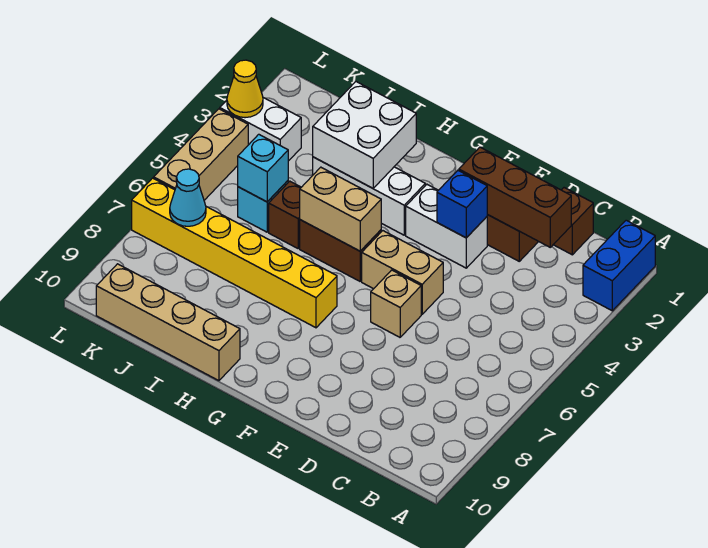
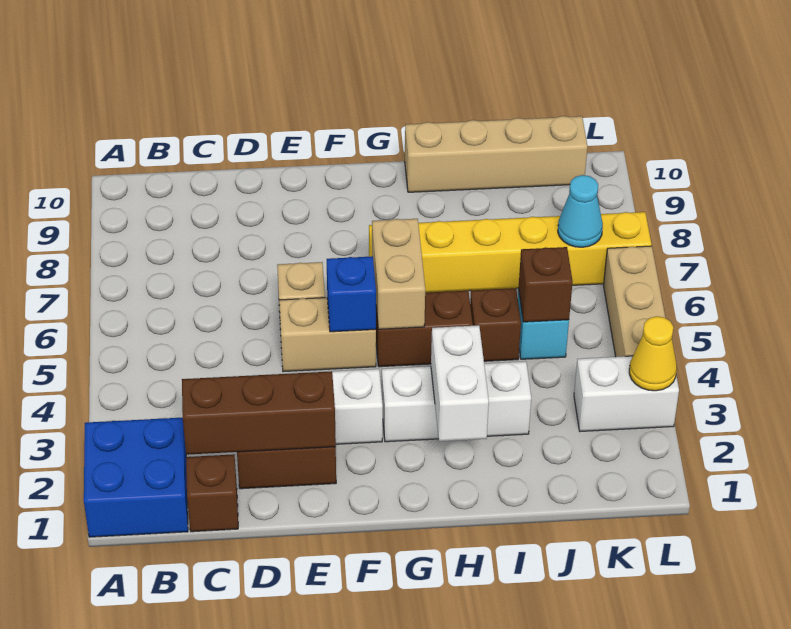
blue 1x2 brick [583,220,655,311] -> blue 2x2 brick [84,418,188,537]
blue 1x1 brick [437,170,487,238] -> blue 1x1 brick moved to [327,256,376,332]
tan 1x2 brick [300,167,381,251] -> tan 1x2 brick turned to [372,219,425,329]
white 2x2 brick [313,82,416,188] -> white 1x2 brick [431,325,489,441]
cyan 1x1 brick [238,134,288,202] -> brown 1x1 brick [518,247,573,322]

